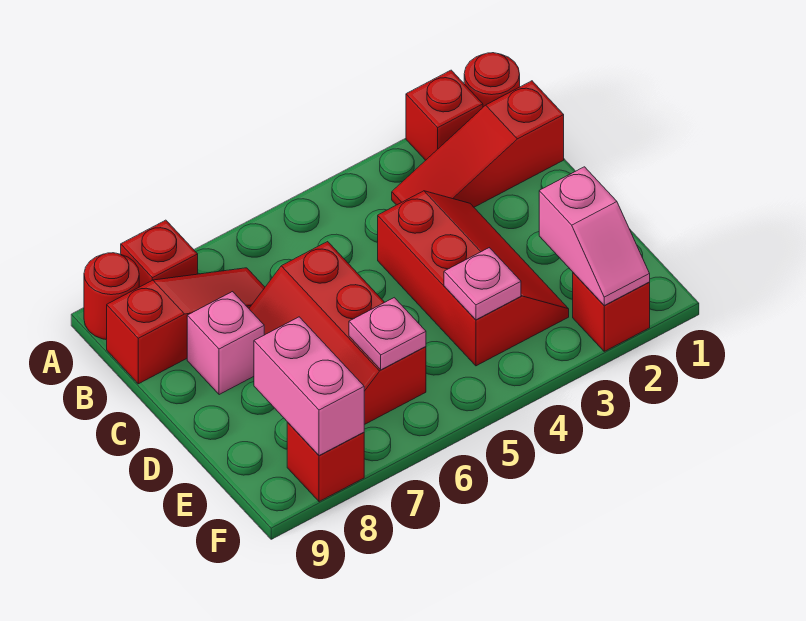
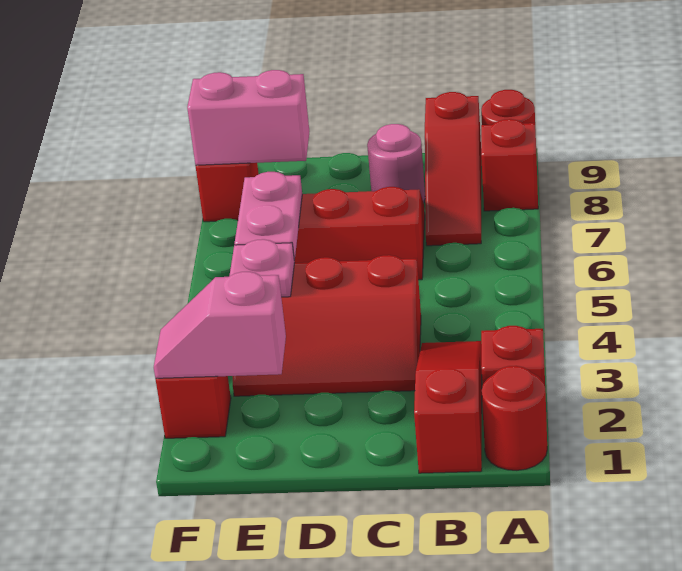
pink 1x1 brick [187,292,264,395] -> pink 1x1 round brick [367,124,425,203]
pink 1x1 plate [349,298,426,370] -> pink 1x2 plate [235,172,302,260]

